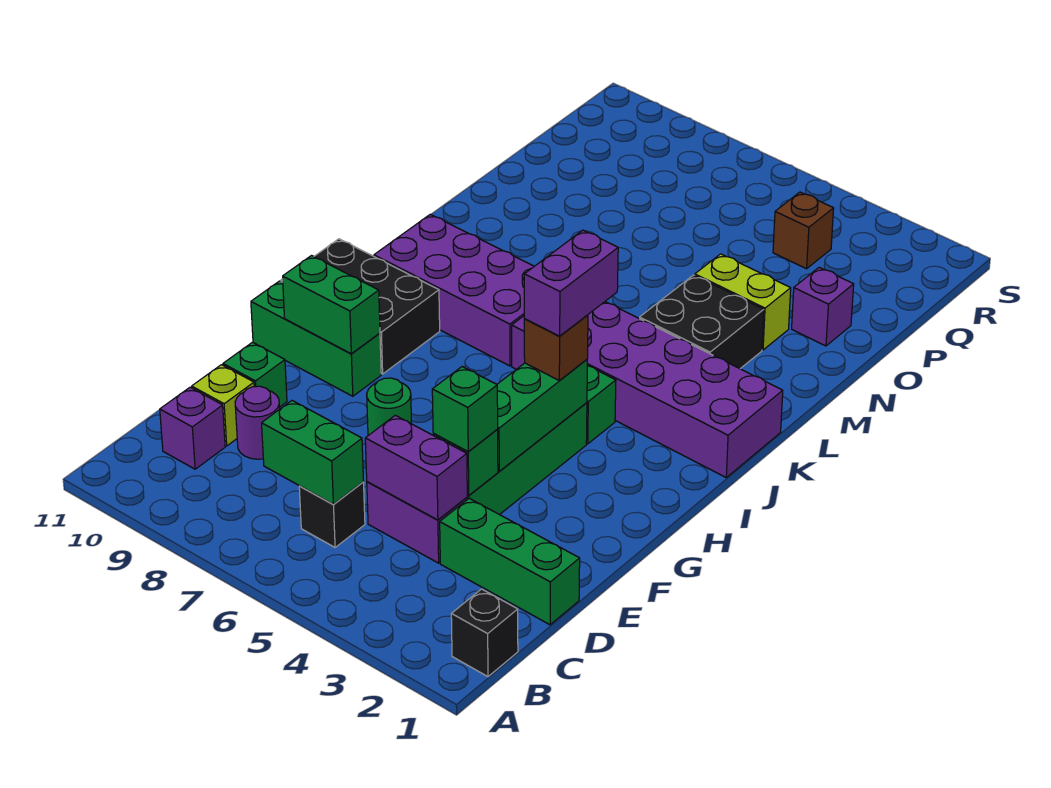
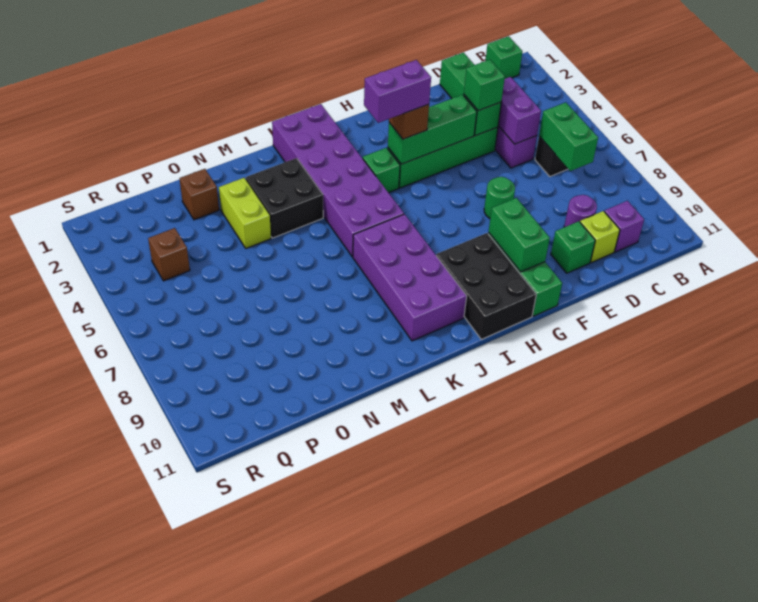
black 1x1 brick [451,589,518,677] -> green 1x1 brick [485,36,522,79]
purple 1x1 brick [792,267,854,346] -> brown 1x1 brick [180,169,219,220]

